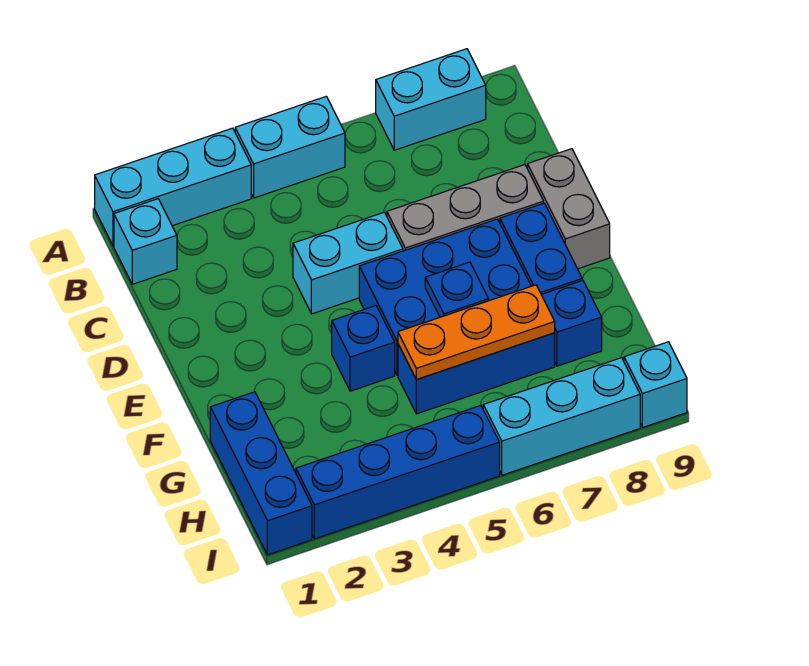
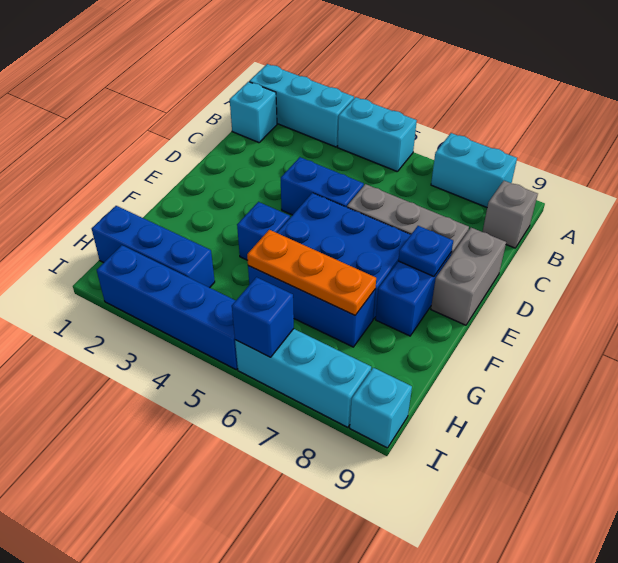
none -> grey 1x1 brick [483,181,538,248]
cyan 1x2 brick [293,212,403,314] -> blue 1x2 brick [281,157,364,215]
blue 1x1 plate [425,262,489,317] -> blue 1x1 plate moved to [398,226,453,276]
blue 1x3 brick [210,392,312,555] -> blue 1x3 brick turned to [92,206,215,288]
blue 1x1 brick [541,280,602,366] -> blue 1x1 brick moved to [232,277,294,357]

